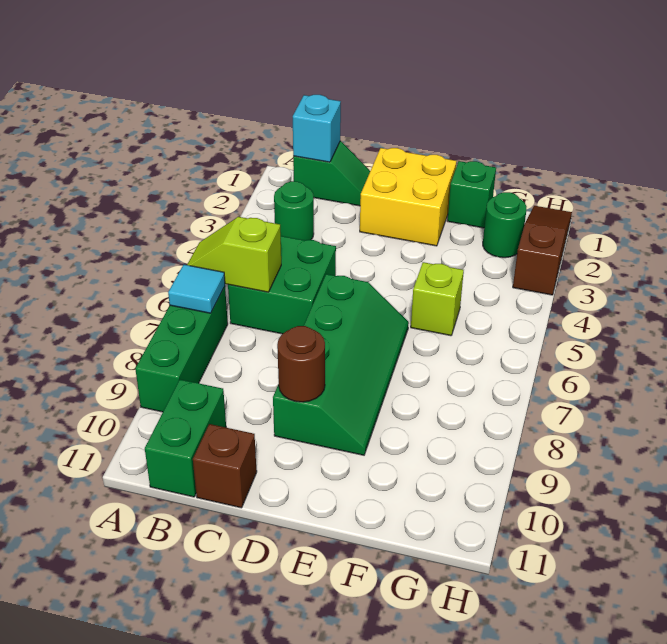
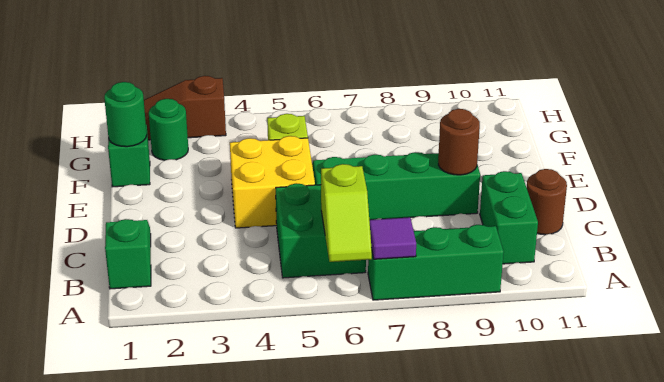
cyan 1x1 tile [168,265,225,313] -> purple 1x1 tile [369,217,416,259]
cyan 1x1 brick [293,95,341,162] -> none
green 1x1 round brick [274,181,314,240] -> green 1x1 round brick moved to [104,82,147,147]
green 1x2 brick [145,380,226,497] -> green 1x2 brick turned to [480,171,538,264]
brown 1x1 brick [193,424,257,508] -> brown 1x1 round brick [527,169,567,235]
yellow 2x2 brick [360,148,457,246] -> yellow 2x2 brick moved to [230,136,315,228]

